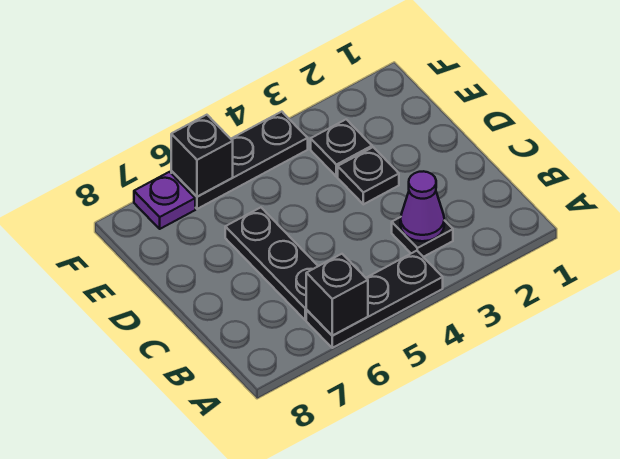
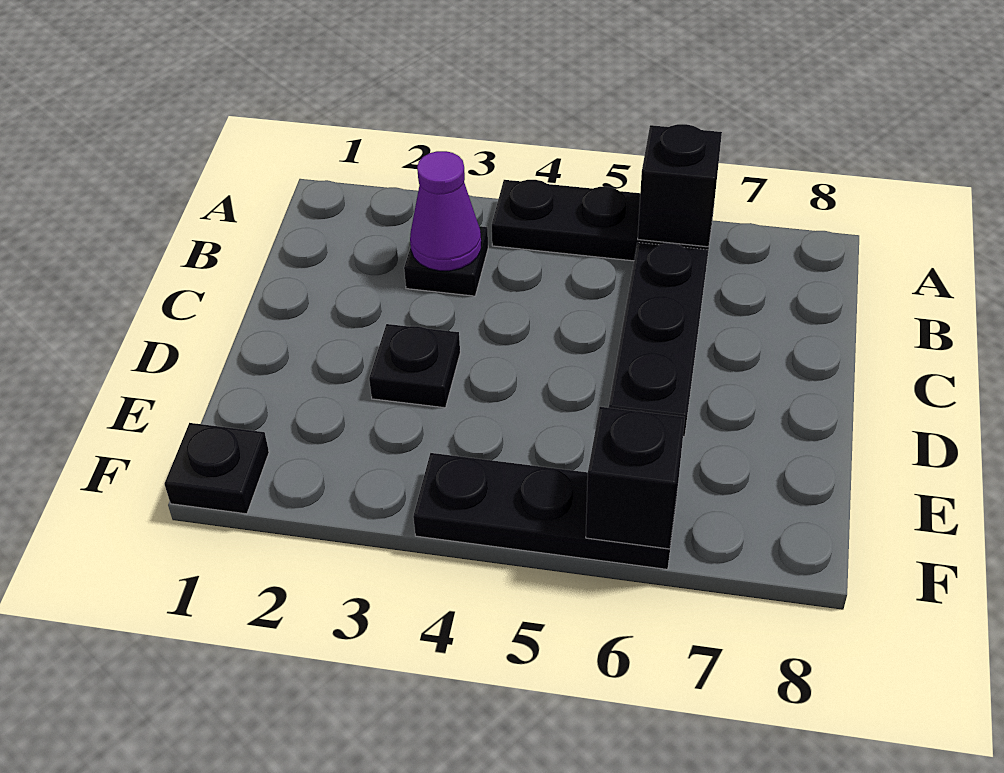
black 1x1 plate [311,119,372,177] -> black 1x1 plate moved to [164,423,269,514]
purple 1x1 plate [134,172,195,229] -> none

